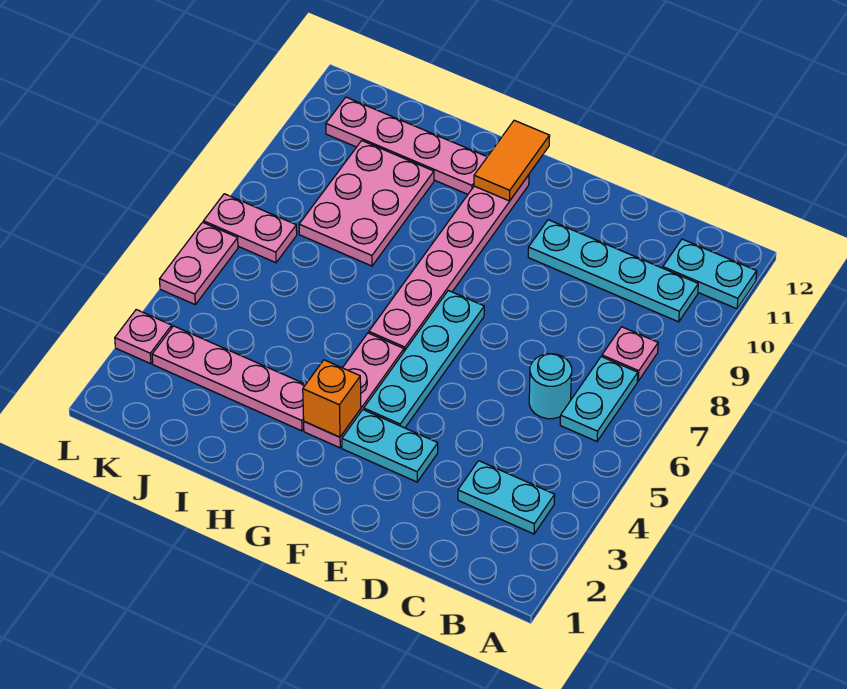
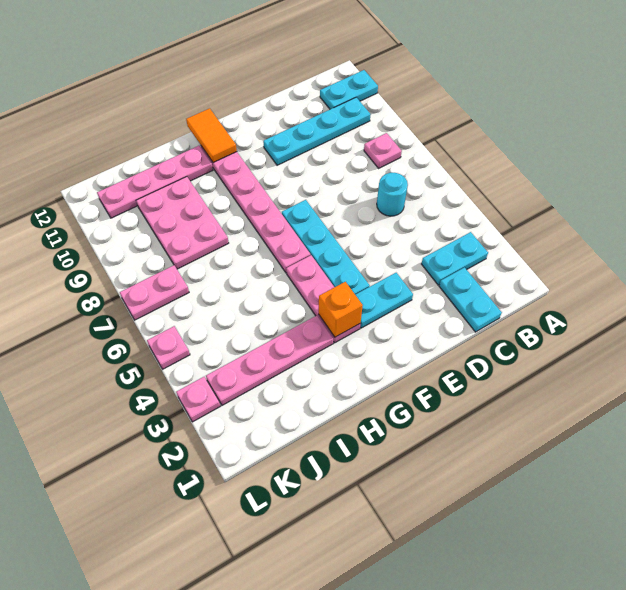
cyan 1x2 plate [560,357,638,441] -> cyan 1x2 plate moved to [439,268,502,332]
pink 1x2 plate [160,222,238,304] -> pink 1x1 plate [147,326,190,369]

